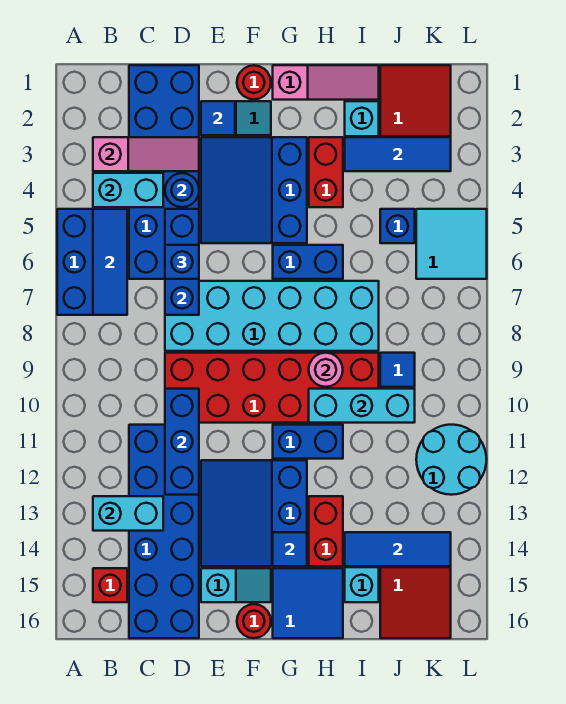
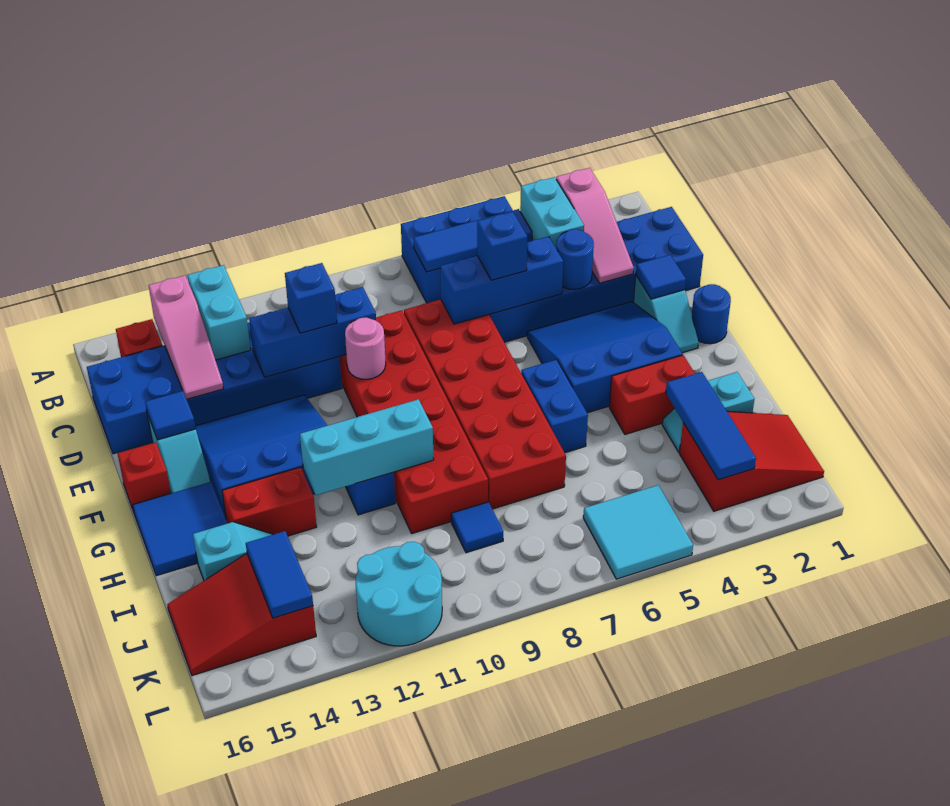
cyan 2x6 brick [165,281,379,351] -> red 2x6 brick [404,300,566,509]
red 1x1 round brick [237,65,271,99] -> blue 1x1 round brick [692,284,731,344]
red 1x1 round brick [237,604,271,638] -> red 1x1 brick [118,442,171,512]
pink 1x3 slope [273,65,379,100] -> pink 1x3 slope moved to [148,275,224,399]
blue 1x1 tile [273,532,307,566] -> blue 1x1 tile moved to [145,391,196,440]
pink 1x1 round brick [309,353,343,387] -> pink 1x1 round brick moved to [345,317,386,379]
cyan 1x3 brick [309,389,415,423] -> cyan 1x3 brick turned to [300,399,434,495]
blue 1x3 tile [345,532,451,566] -> blue 1x2 tile [246,531,313,618]
blue 1x1 brick [380,209,415,243] -> blue 1x1 brick moved to [285,263,337,333]

